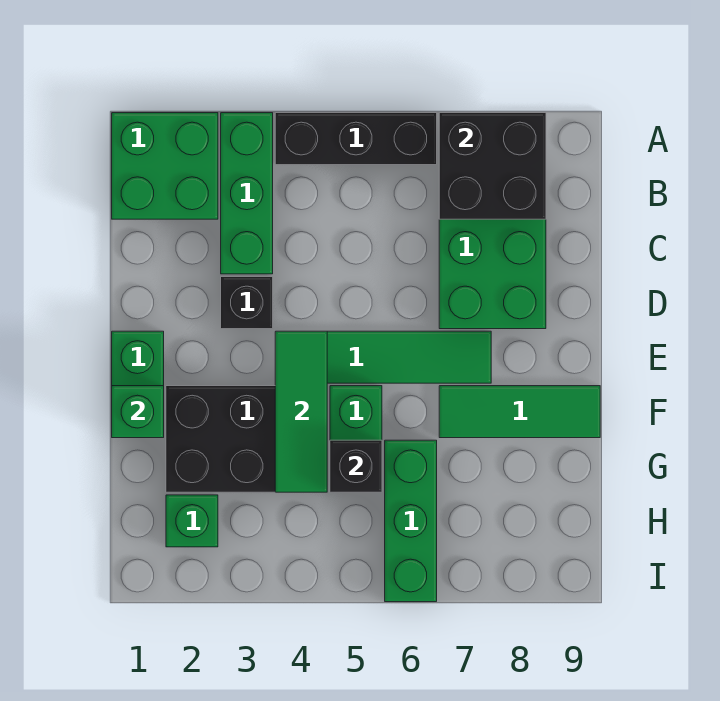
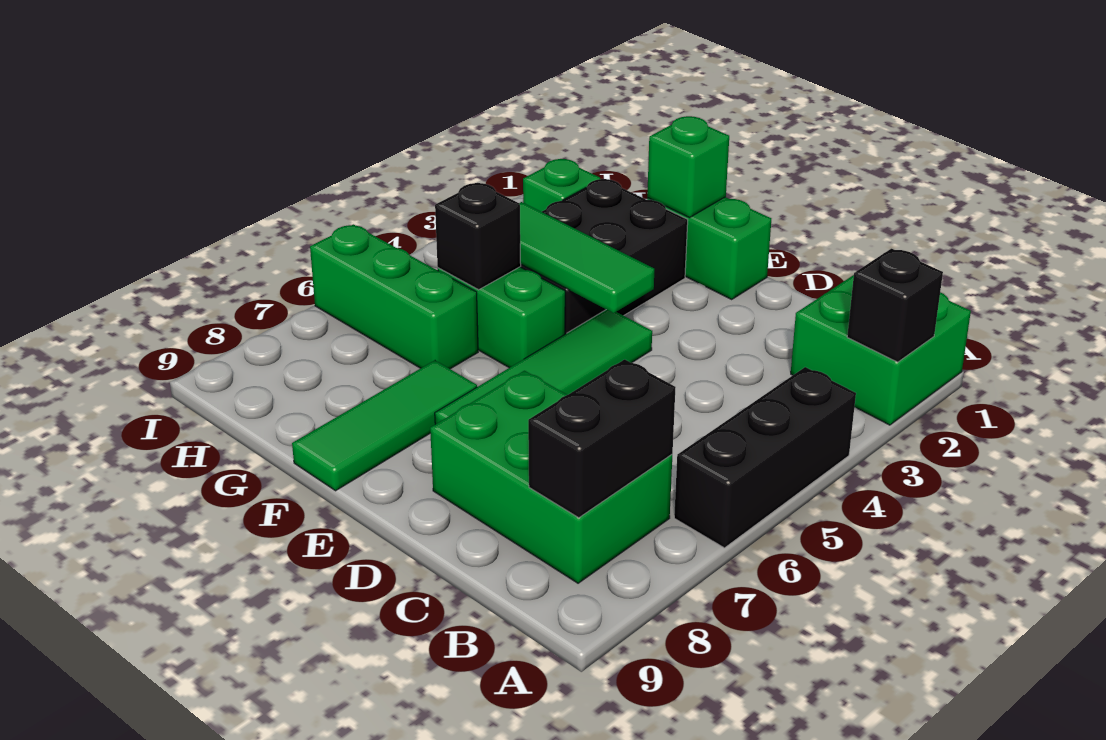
green 1x3 brick [221,113,273,274] -> none
black 2x2 brick [439,113,546,219] -> black 1x2 brick [528,359,676,518]
black 1x1 brick [221,277,273,329] -> black 1x1 brick moved to [847,249,943,362]

